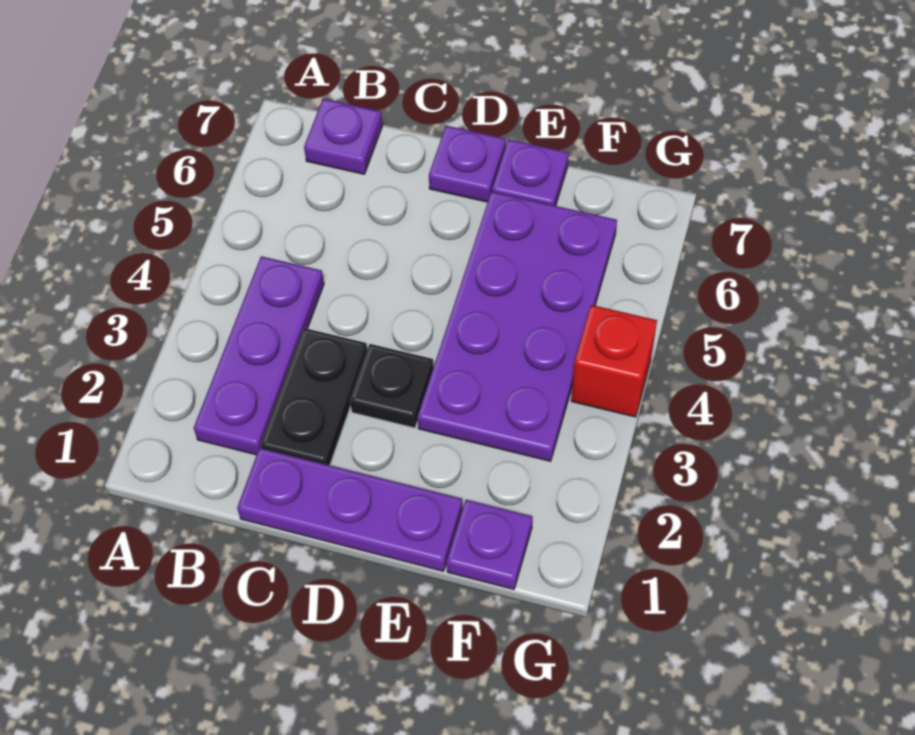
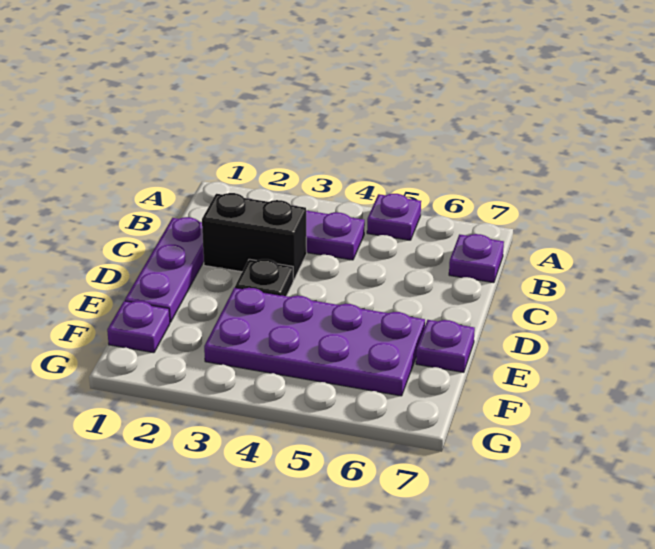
black 1x2 plate [261,328,367,465] -> black 1x2 brick [202,193,307,280]
purple 1x1 plate [429,126,505,202] -> purple 1x1 plate moved to [367,194,421,240]
red 1x1 brick [571,305,657,417] -> none

